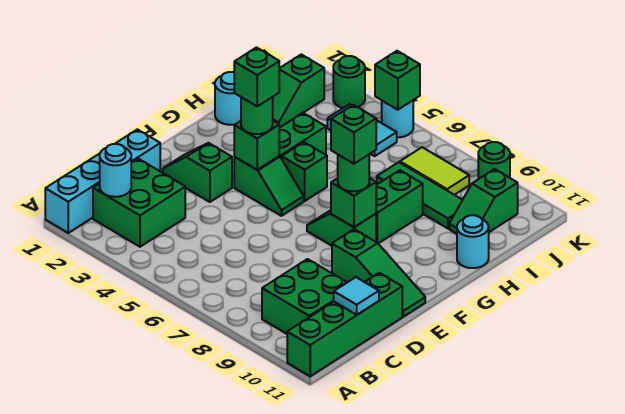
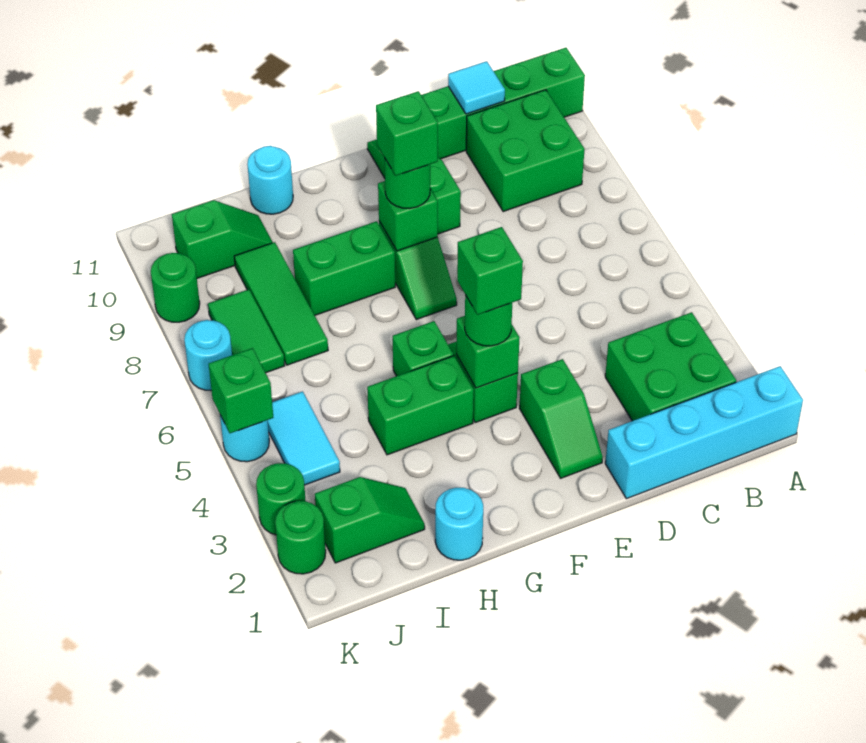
cyan 1x1 round brick [100,144,131,197] -> cyan 1x1 round brick moved to [184,320,232,391]
lime 1x2 tile [400,147,469,195] -> green 1x2 tile [208,290,285,373]
none -> green 1x1 round brick [275,501,326,574]

